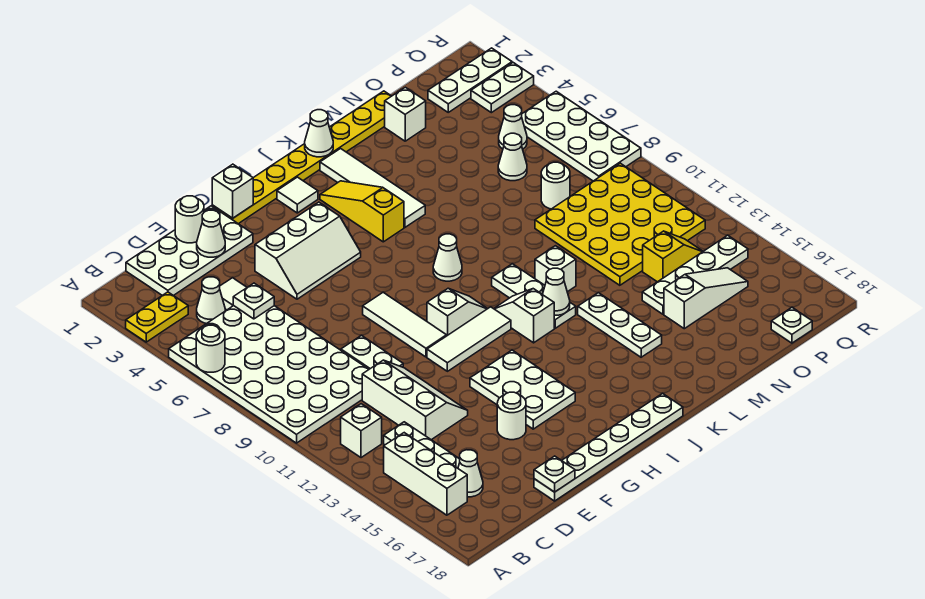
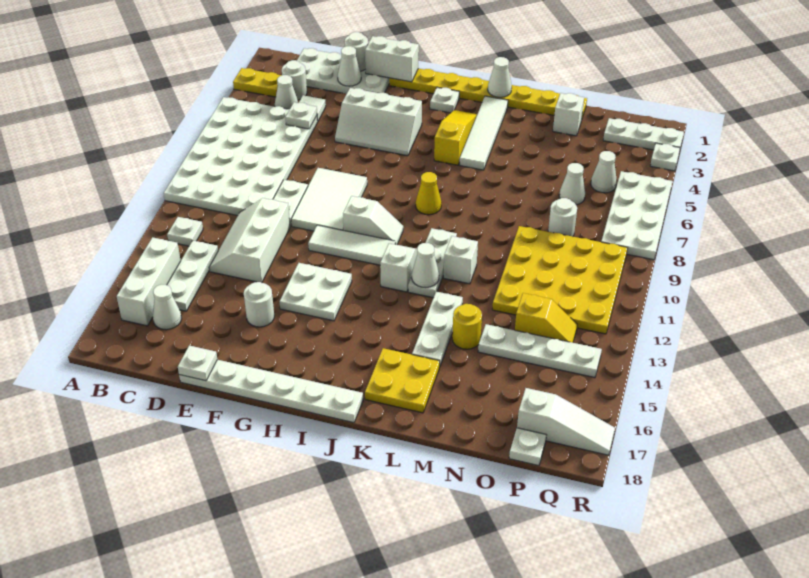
white 1x1 round brick [196,325,225,372] -> white 1x1 round brick moved to [282,60,307,100]
white 1x1 brick [341,404,382,458] -> white 1x1 plate [167,217,203,246]
white 2x3 slope [362,360,468,440] -> white 2x3 slope turned to [209,198,290,282]
white 1x1 brick [212,164,253,218] -> white 1x2 brick [365,36,419,82]
white 1x3 tile [363,292,447,357] -> white 2x3 tile [291,168,367,231]
white 2x3 plate [470,350,575,429] -> white 2x2 plate [280,263,352,321]
white 1x1 tile [277,177,318,213] -> white 1x1 plate [430,87,459,113]
white 1x1 cone [433,234,462,281] -> yellow 1x1 cone [416,172,441,215]
none -> yellow 2x2 plate [365,348,440,413]
none -> yellow 1x1 round brick [452,304,482,349]
white 1x3 slope [664,268,748,329] -> white 1x3 slope moved to [517,388,615,455]
white 1x2 plate [471,63,534,113] -> white 1x1 plate [650,143,680,171]

